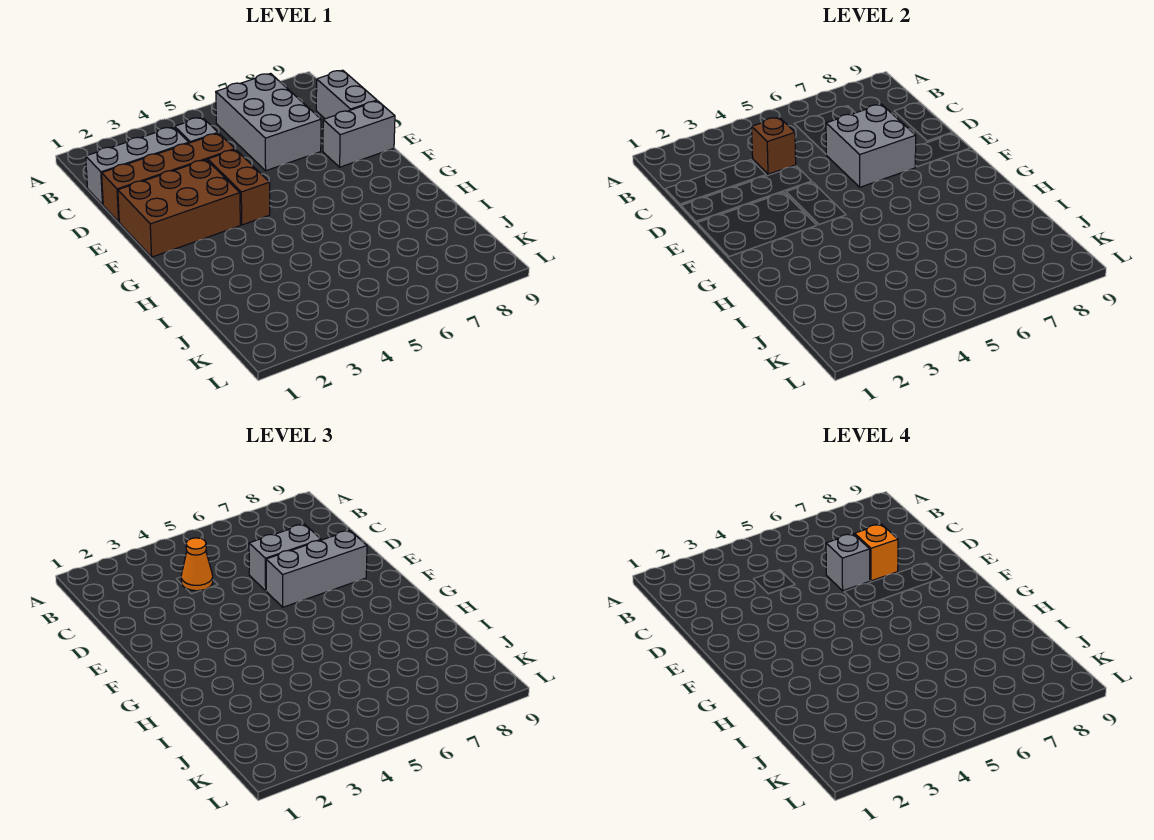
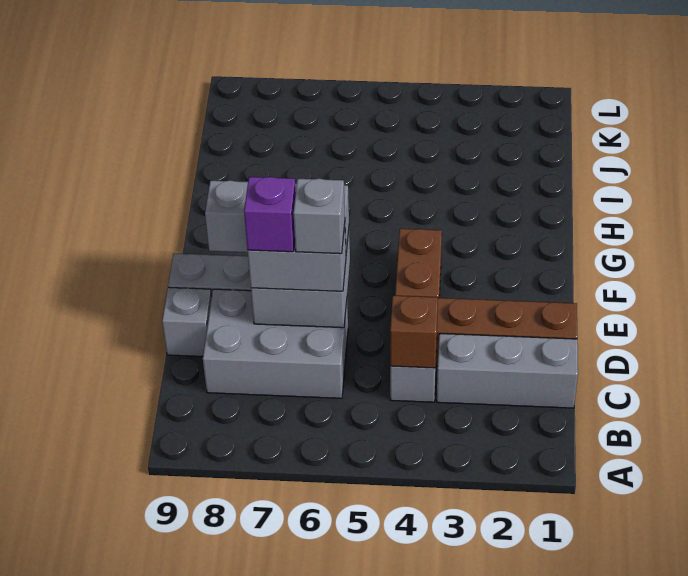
grey 2x3 brick [216,74,321,171] -> grey 2x3 brick turned to [203,289,348,398]
orange 1x1 cone [181,538,213,591] -> none
grey 1x2 brick [316,70,377,119] -> grey 1x1 brick [162,287,212,356]
orange 1x1 brick [855,524,898,581] -> purple 1x1 brick [244,177,296,252]
brown 2x3 brick [118,160,240,257] -> none

